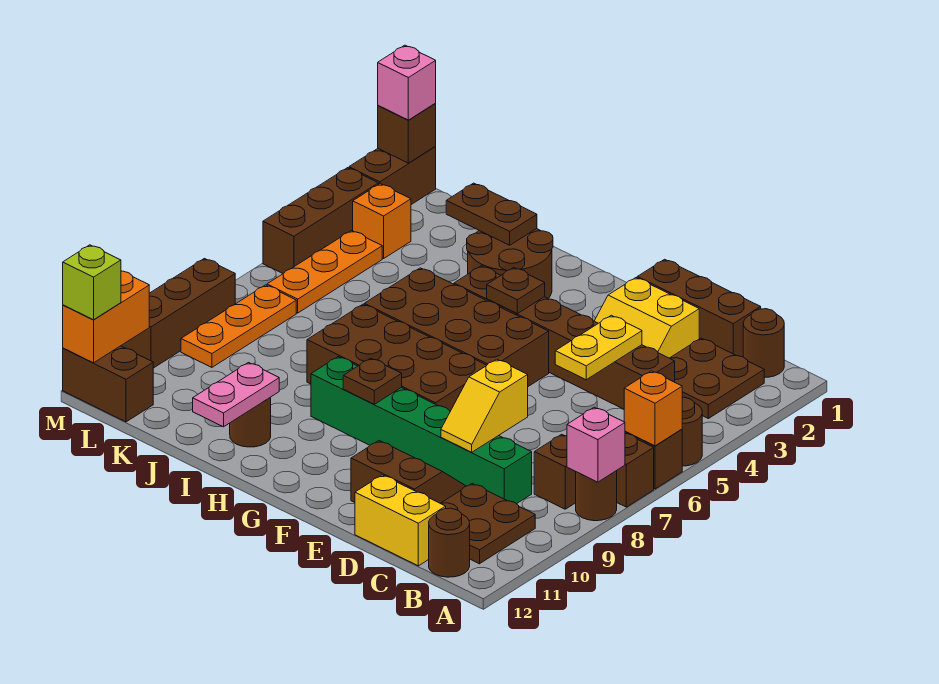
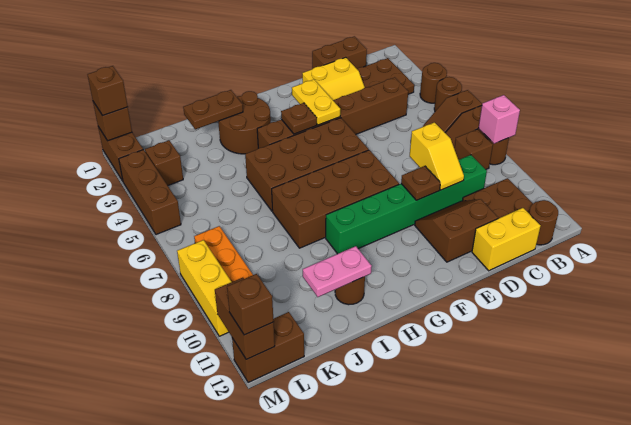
orange 1x1 brick [624,371,682,446] -> none
brown 1x1 round brick [743,309,784,378] -> brown 1x1 round brick moved to [420,63,447,103]
brown 1x3 brick [637,259,761,357] -> brown 1x2 brick [312,36,367,69]
yellow 1x2 plate [555,315,642,380] -> yellow 1x2 plate moved to [292,80,340,125]
brown 1x1 plate [343,358,402,404] -> brown 1x1 plate moved to [401,166,441,200]
pink 1x2 plate [193,363,279,427] -> pink 1x2 plate turned to [303,246,372,297]
orange 1x1 brick [353,184,411,258] -> brown 1x1 brick [145,140,183,185]
orange 1x3 plate [267,231,382,313] -> none
pink 1x1 brick [378,45,436,120] -> brown 1x1 brick [87,66,128,116]
brown 1x3 brick [121,259,235,368] -> yellow 1x3 brick [177,240,231,336]
orange 1x2 brick [63,271,149,363] -> brown 1x2 brick [215,278,275,359]
lime 1x1 brick [63,245,121,320] -> brown 1x1 brick [227,274,274,335]

